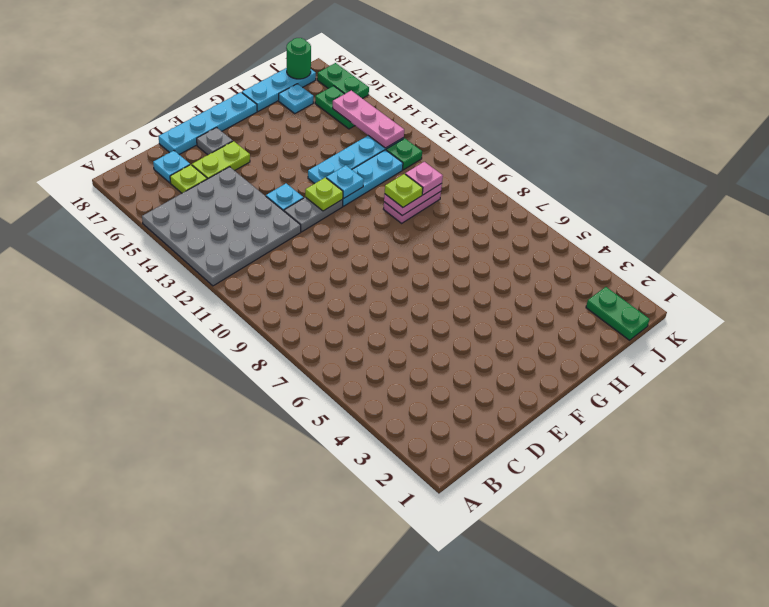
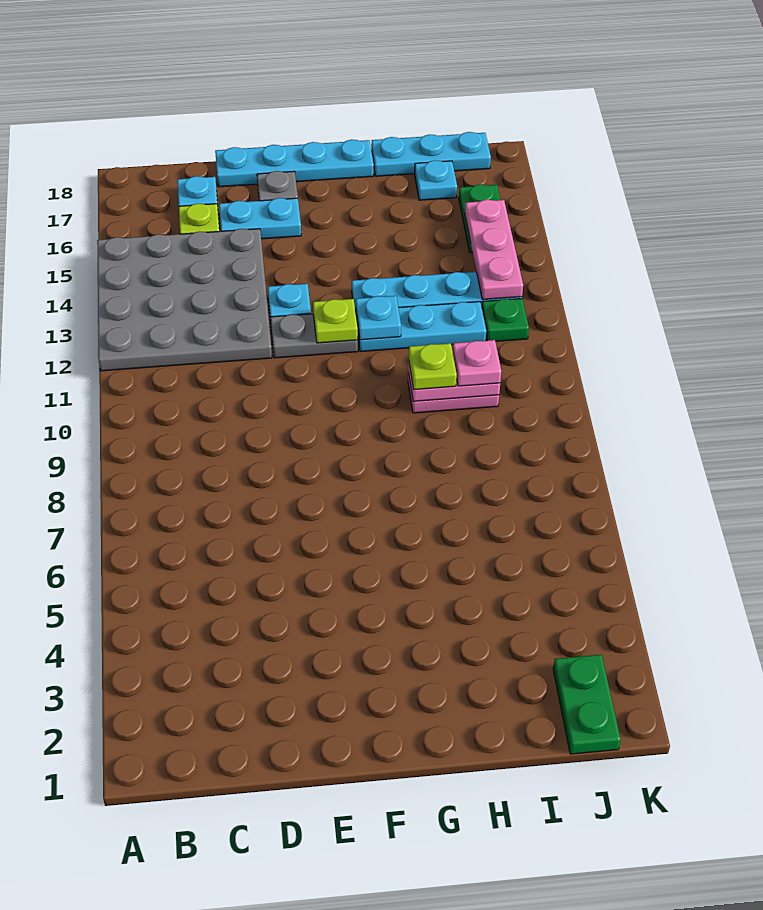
lime 1x2 plate [192,141,250,179] -> cyan 1x2 plate [219,198,301,239]
green 1x1 round brick [286,38,311,79] -> none
green 1x2 plate [317,63,369,98] -> none

